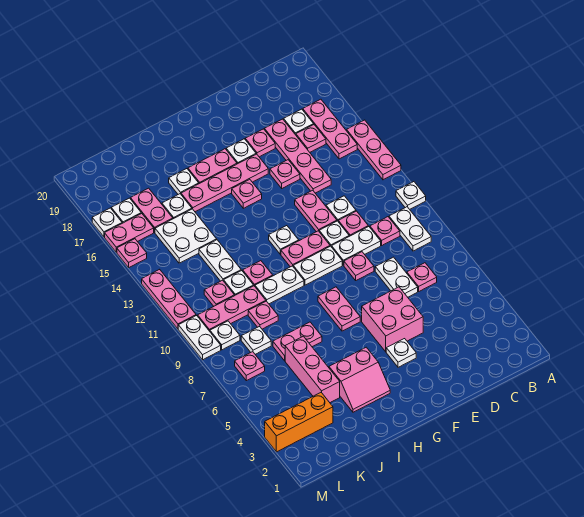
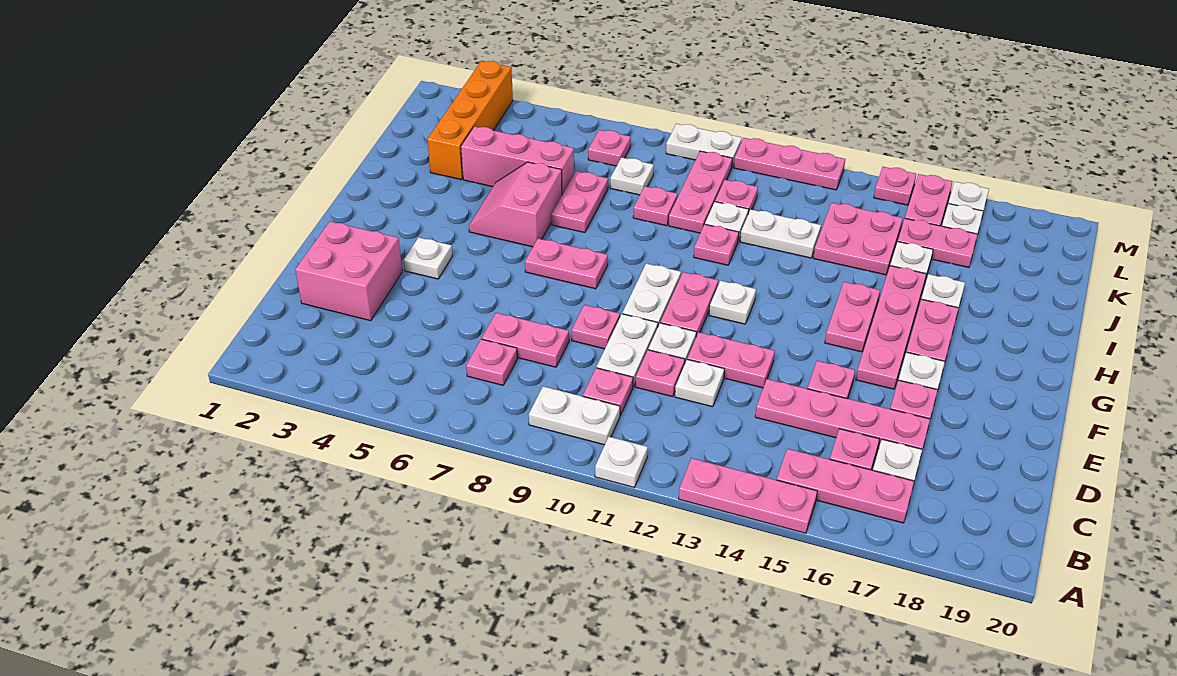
white 1x2 plate [375,257,418,297] -> pink 1x2 plate [482,313,569,367]
pink 2x2 brick [362,287,423,352] -> pink 2x2 brick moved to [295,222,402,321]
pink 1x1 plate [232,179,262,208] -> pink 1x2 plate [825,282,880,352]
pink 2x2 slope [329,347,390,412] -> pink 2x2 slope moved to [469,162,562,247]
white 1x2 plate [255,266,304,304] -> none
white 2x2 plate [155,209,217,263] -> pink 2x2 plate [813,203,903,275]
orange 1x3 brick [265,392,333,452] -> orange 1x4 brick [427,61,513,180]
white 1x1 plate [210,321,240,350] -> none

